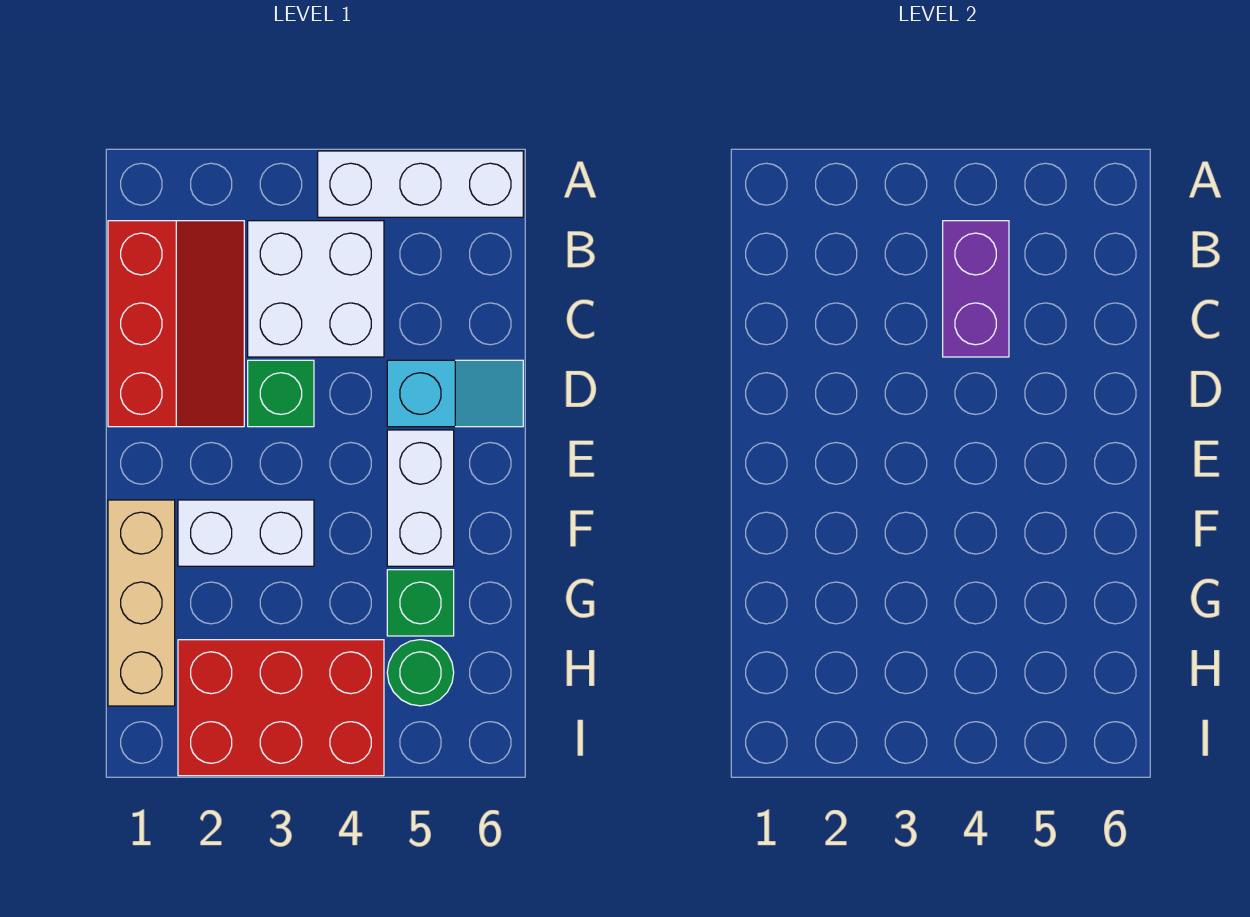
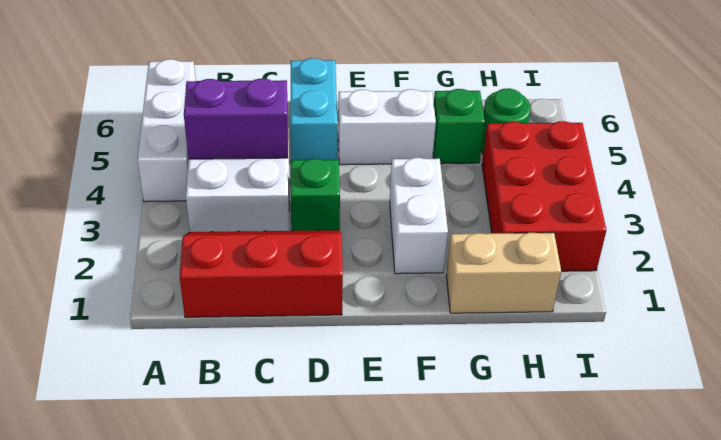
cyan 1x2 slope [387,360,523,427] -> cyan 1x2 brick [290,58,337,160]
tan 1x3 brick [108,500,175,706] -> tan 1x2 brick [446,233,561,313]

